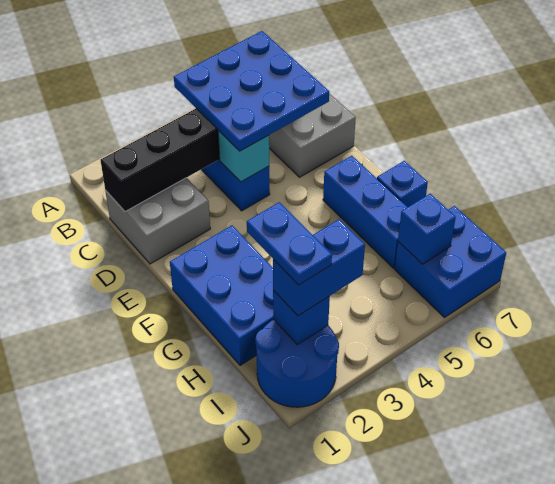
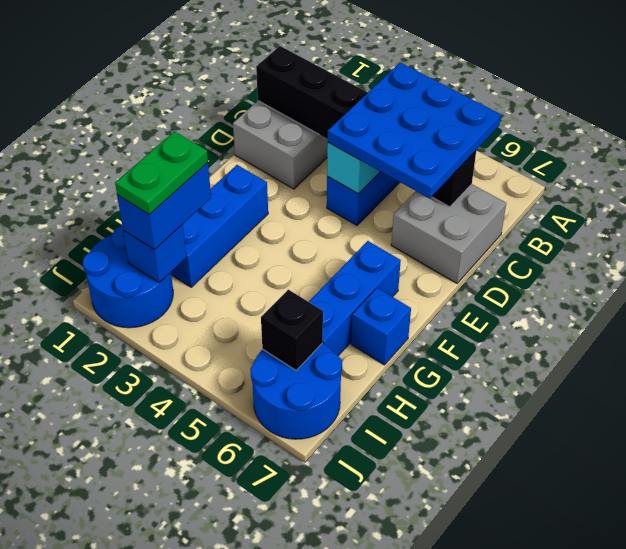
blue 2x3 brick [170,226,273,365] -> blue 1x3 brick [171,165,268,287]
blue 1x2 plate [247,202,332,285] -> green 1x2 plate [115,131,208,215]
blue 1x2 brick [273,219,365,316] -> blue 1x2 brick turned to [117,163,211,250]
blue 2x2 brick [395,206,506,318] -> blue 2x2 round brick [250,343,342,439]
blue 1x1 brick [398,194,456,264] -> black 1x1 brick [261,290,323,370]

